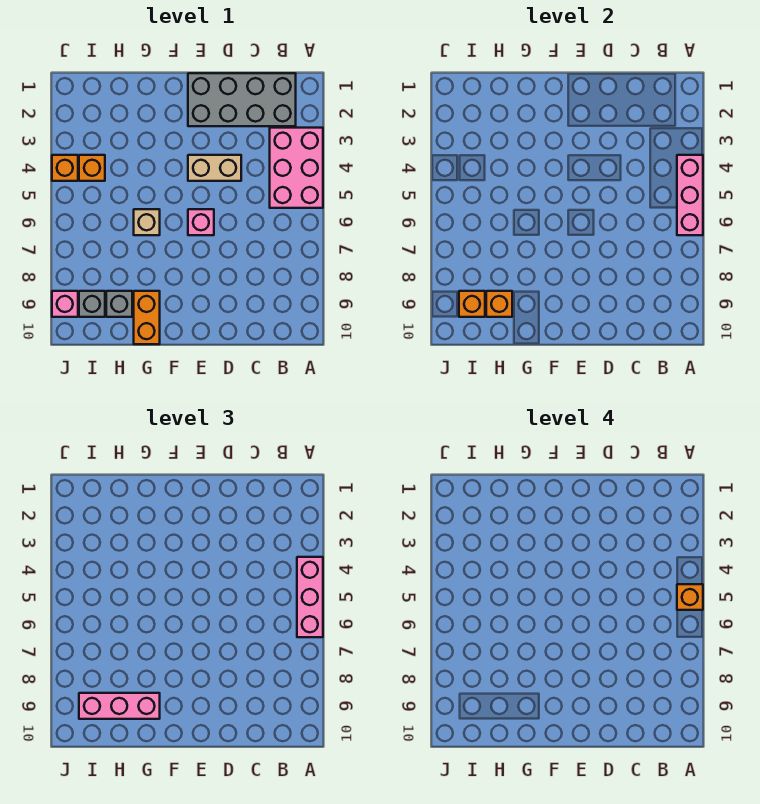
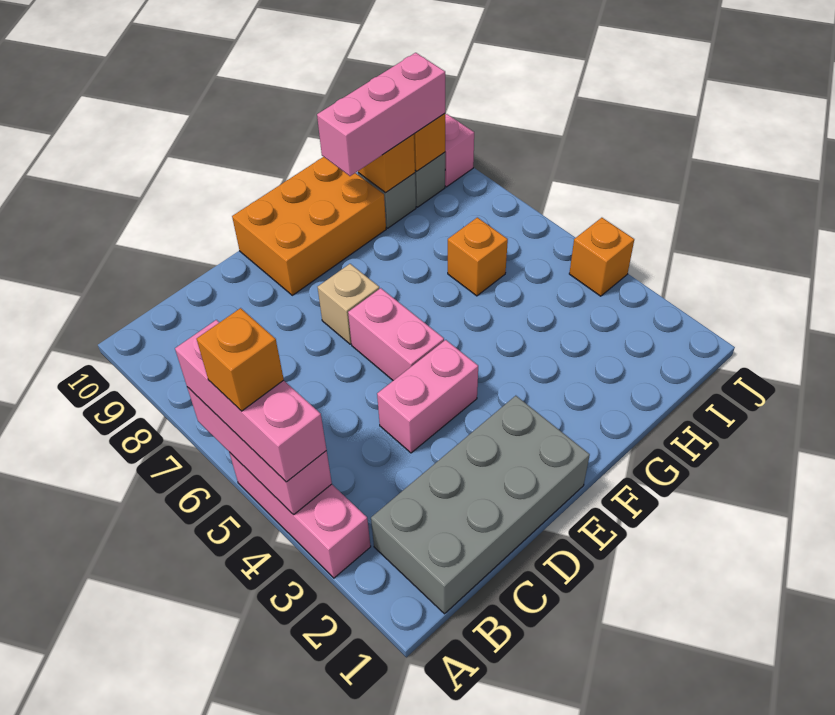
pink 2x3 brick [270,128,323,208] -> pink 1x3 brick [229,452,371,578]
tan 1x2 brick [188,155,241,181] -> pink 1x2 brick [377,340,478,453]
pink 1x1 brick [188,209,214,235] -> pink 1x2 brick [348,288,444,381]
tan 1x1 brick [134,209,160,235] -> tan 1x1 brick moved to [318,264,379,344]
orange 1x2 brick [134,291,160,344] -> orange 2x3 brick [232,157,386,295]
orange 1x1 brick [79,155,105,181] -> orange 1x1 brick moved to [448,217,508,296]

